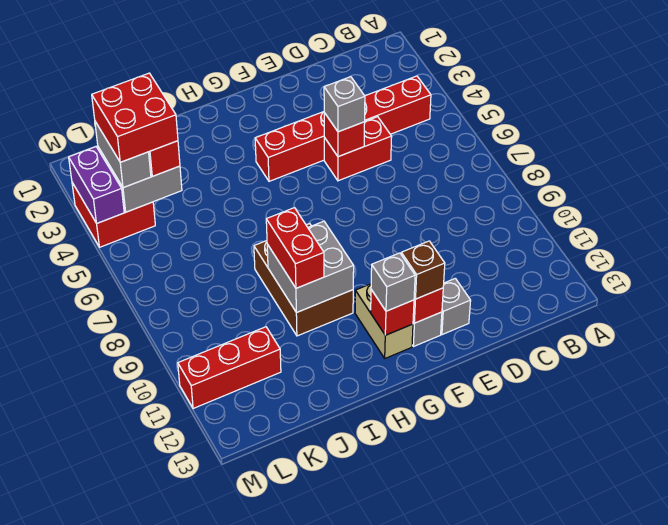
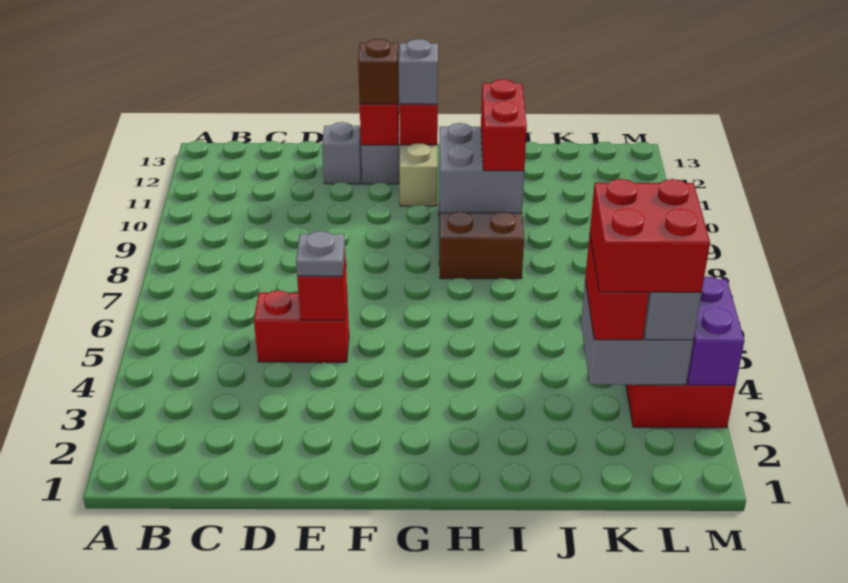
red 1x6 brick [255,76,431,181] -> none
grey 1x1 brick [324,77,365,132] -> grey 1x1 plate [296,231,345,276]
red 1x3 brick [178,327,281,409] -> none

